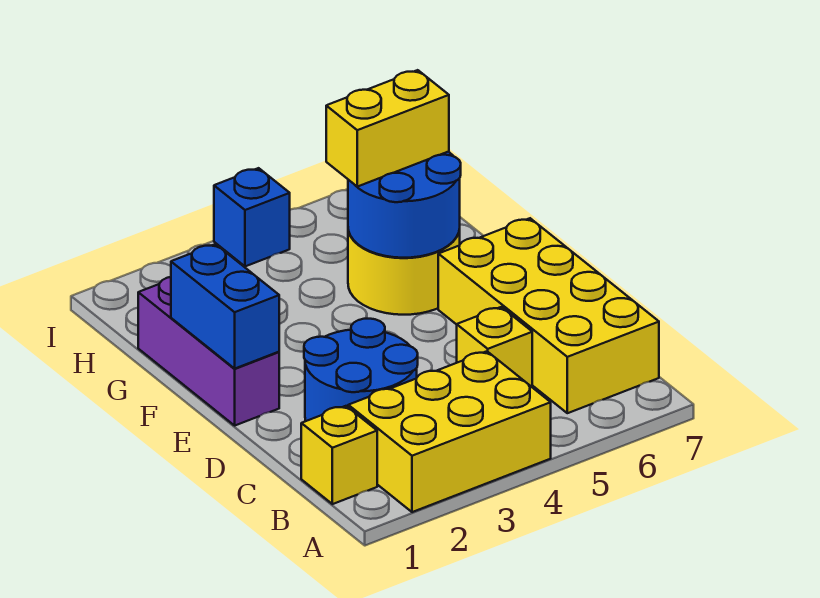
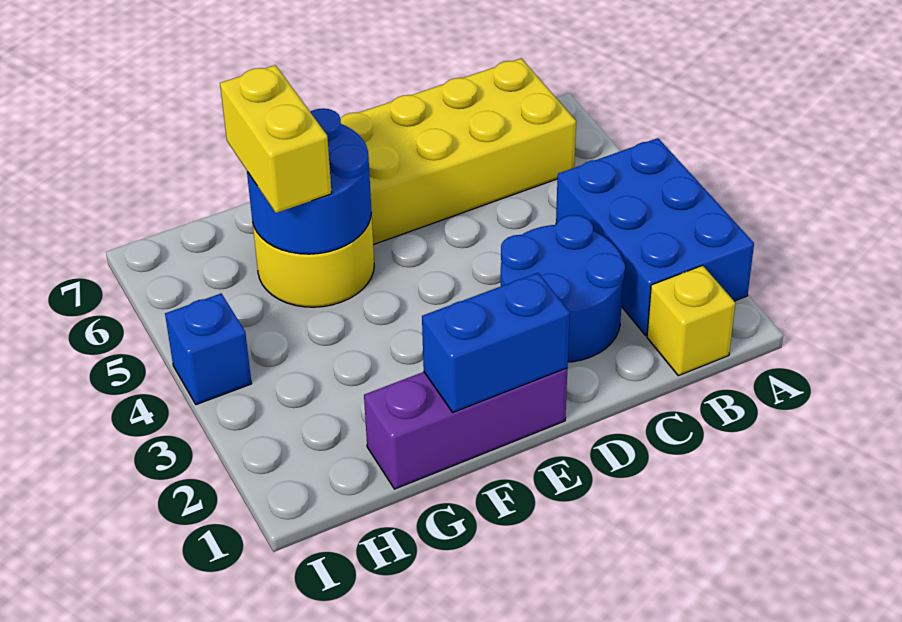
yellow 2x3 brick [348,351,551,512] -> blue 2x3 brick [556,138,754,335]
yellow 1x1 brick [457,307,532,387] -> none

